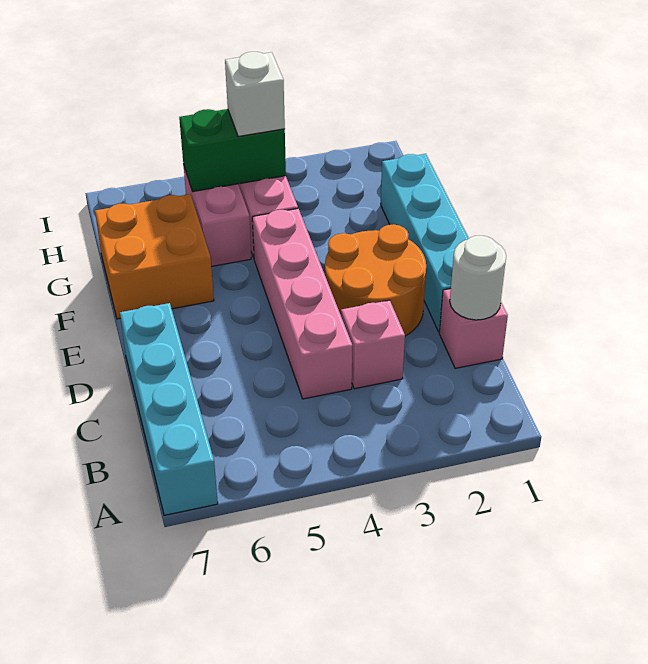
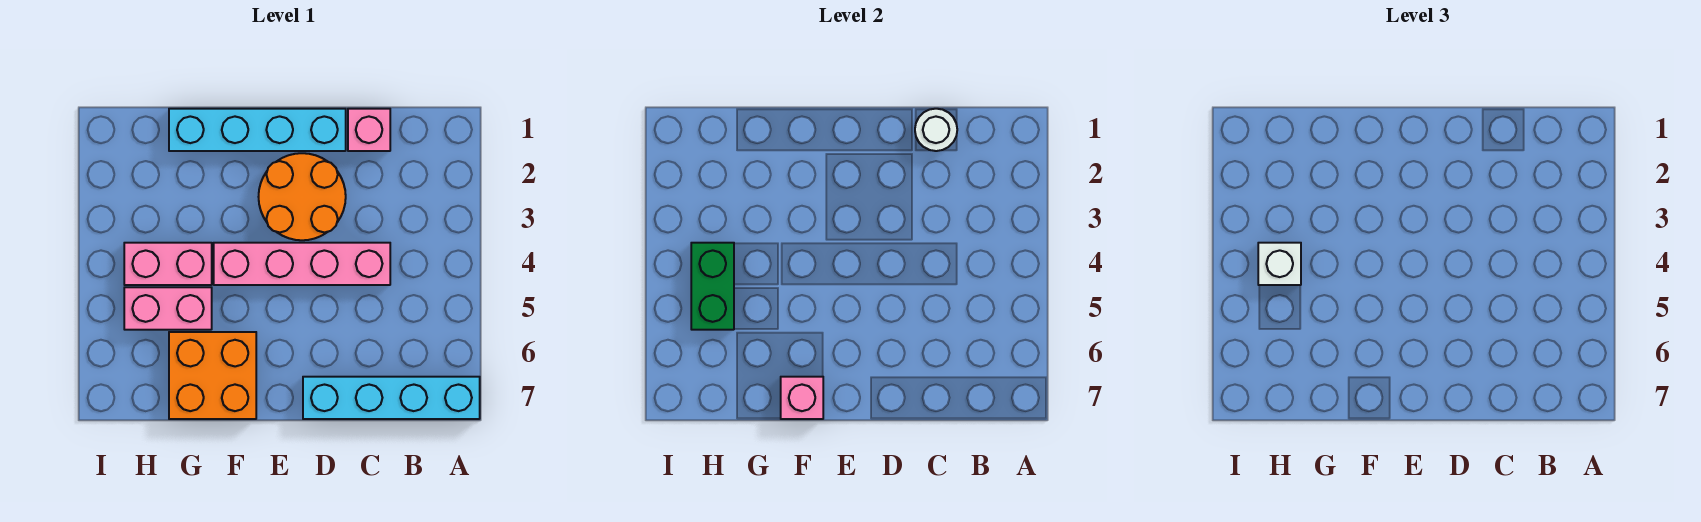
pink 1x1 brick [341,300,405,389] -> pink 1x1 brick moved to [781,377,823,419]

